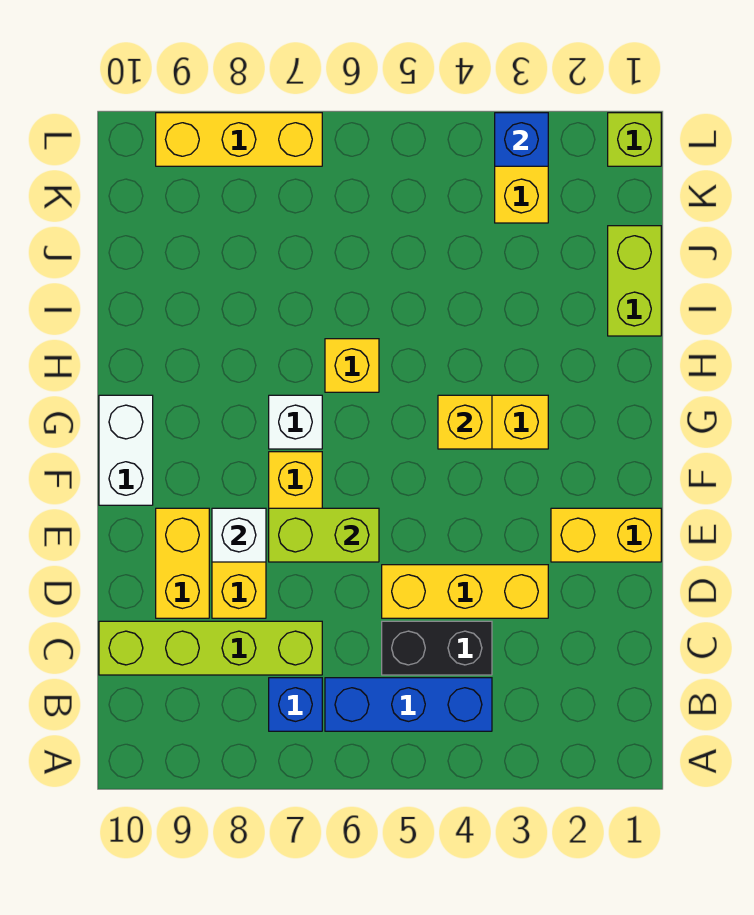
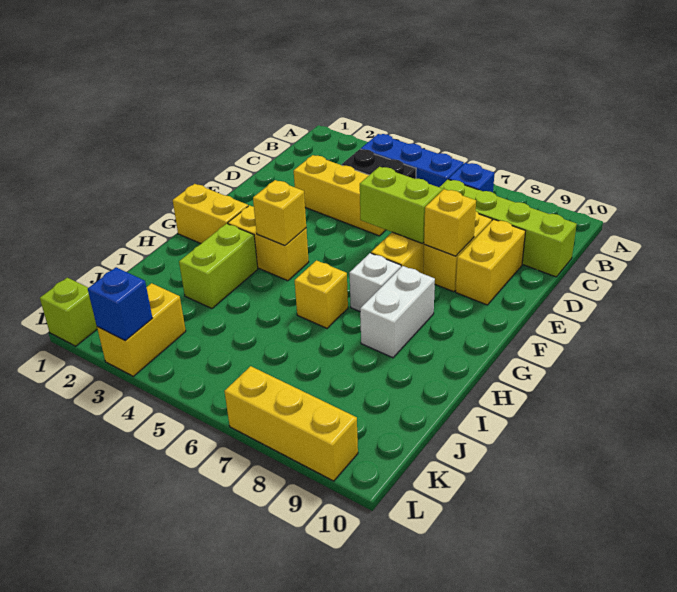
yellow 1x2 brick [551,508,661,562] -> yellow 1x2 brick moved to [173,184,248,243]
white 1x1 brick [212,508,266,562] -> yellow 1x1 brick [424,189,476,256]
white 1x2 brick [99,395,153,505] -> white 1x2 brick moved to [360,266,435,358]
lime 1x2 brick [608,226,661,336] -> lime 1x2 brick moved to [179,224,258,309]

